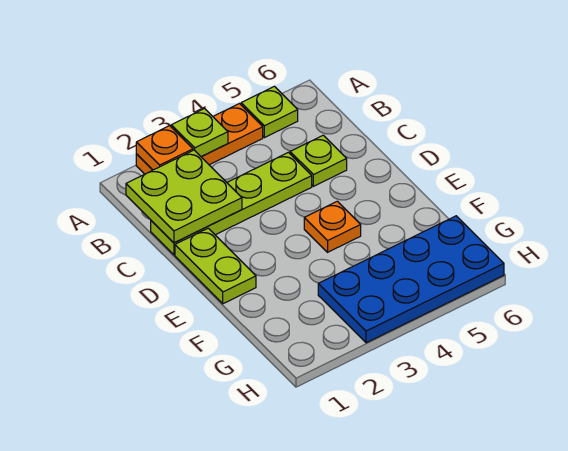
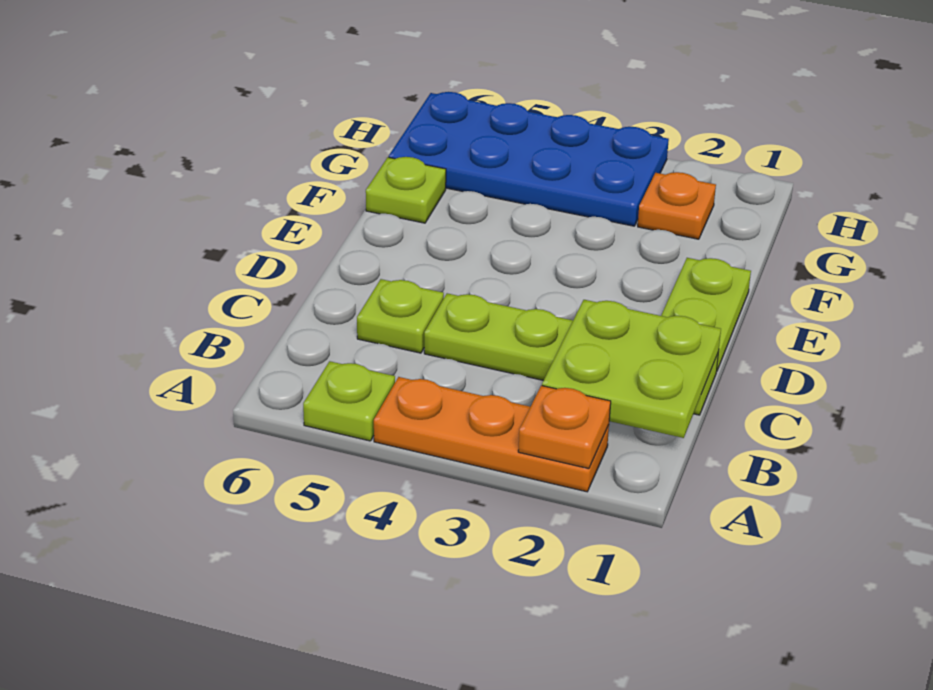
lime 1x1 plate [171,109,228,157] -> lime 1x1 plate moved to [366,157,446,223]
orange 1x1 plate [304,201,361,252] -> orange 1x1 plate moved to [638,172,716,239]

